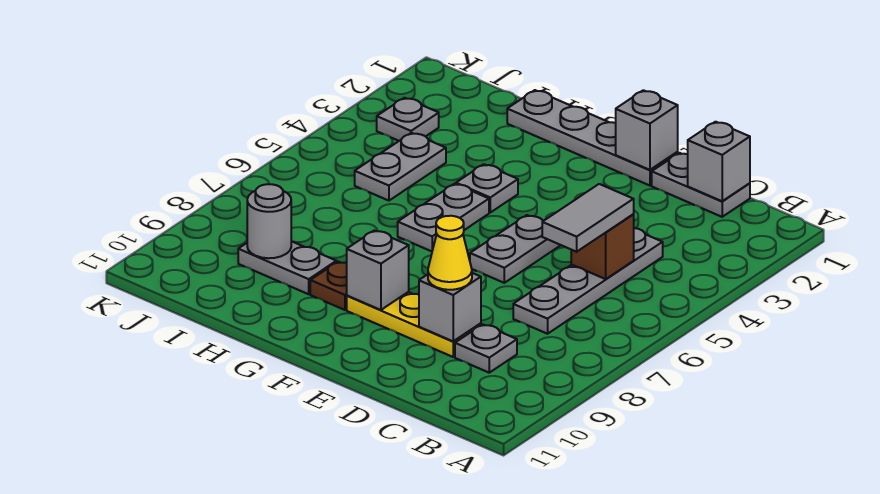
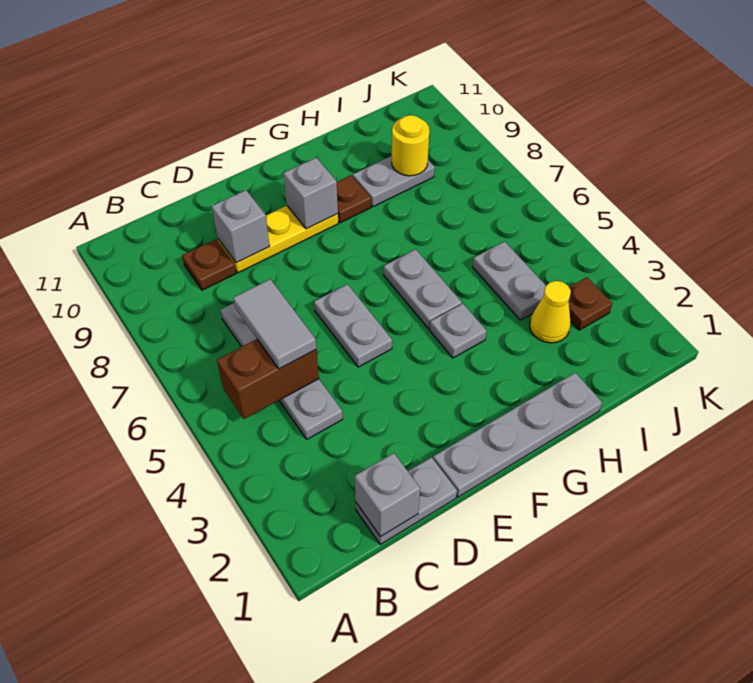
brown 1x1 brick [571,215,634,279] -> brown 1x2 brick [217,339,319,419]
grey 1x1 plate [455,324,517,373] -> brown 1x1 plate [182,239,236,290]
yellow 1x1 cone [428,216,472,290] -> yellow 1x1 cone moved to [530,281,571,343]
grey 1x1 brick [616,90,678,170] -> none
grey 1x1 round brick [247,184,291,258] -> yellow 1x1 round brick [392,115,429,176]
grey 1x1 plate [377,98,439,141] -> brown 1x1 plate [569,277,612,330]

